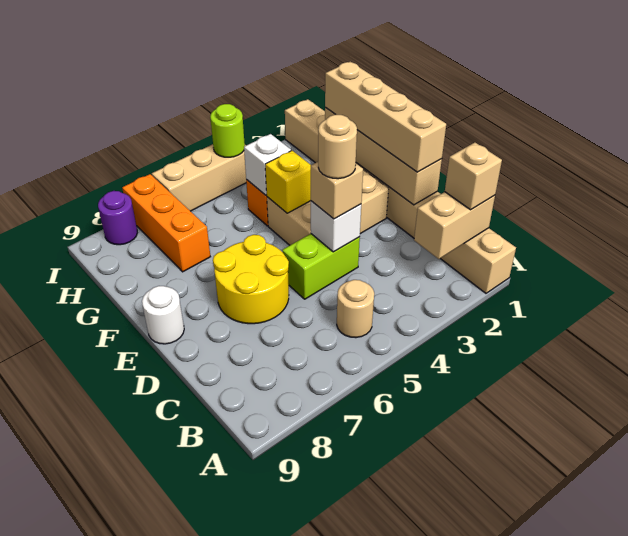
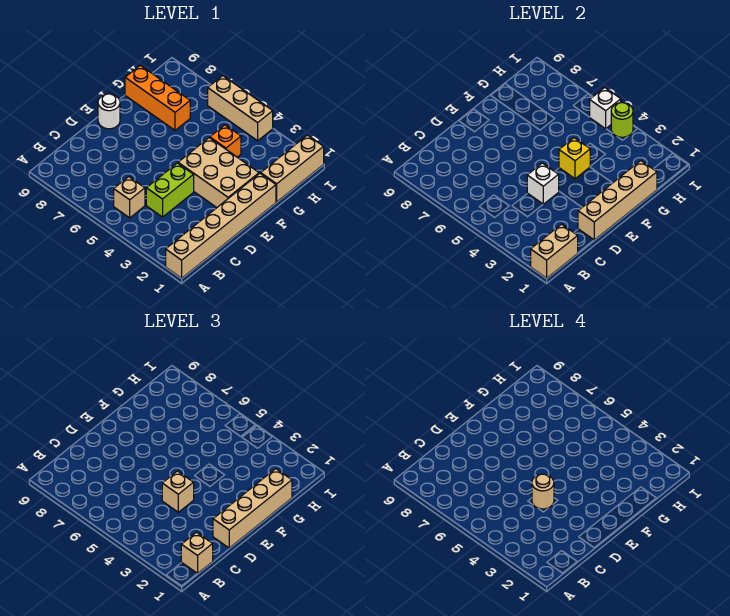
tan 1x2 brick [414,192,495,259] -> tan 1x2 brick turned to [531,224,578,278]
tan 1x1 round brick [337,280,374,338] -> tan 1x1 brick [114,177,145,218]
lime 1x2 brick [282,234,360,299] -> lime 1x2 brick turned to [146,163,194,217]
yellow 2x2 round brick [213,235,289,324] -> none
white 1x1 brick [244,134,291,195] -> white 1x1 brick moved to [590,88,621,129]
orange 1x3 brick [122,174,210,272] -> orange 1x3 brick turned to [125,65,190,130]
purple 1x1 round brick [98,191,137,245] -> none

